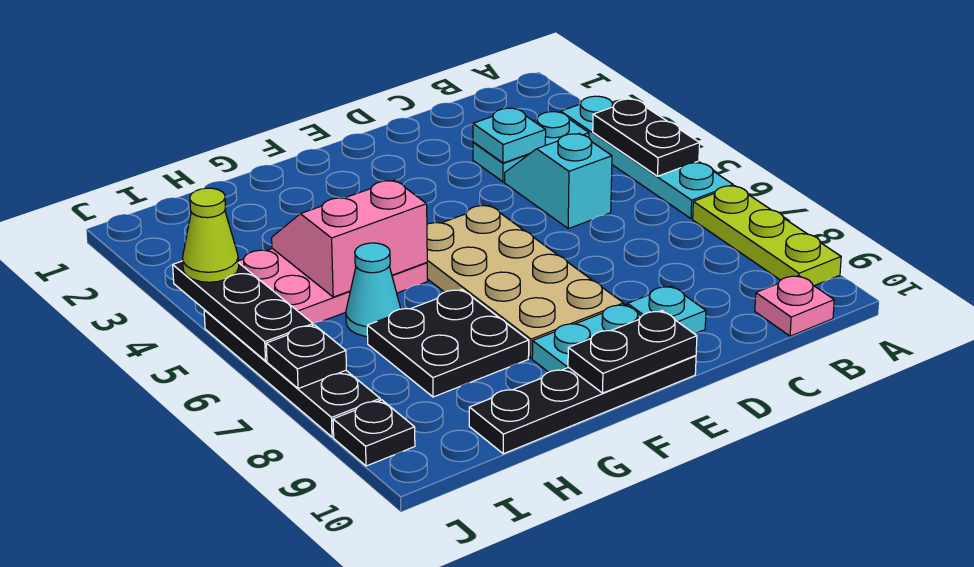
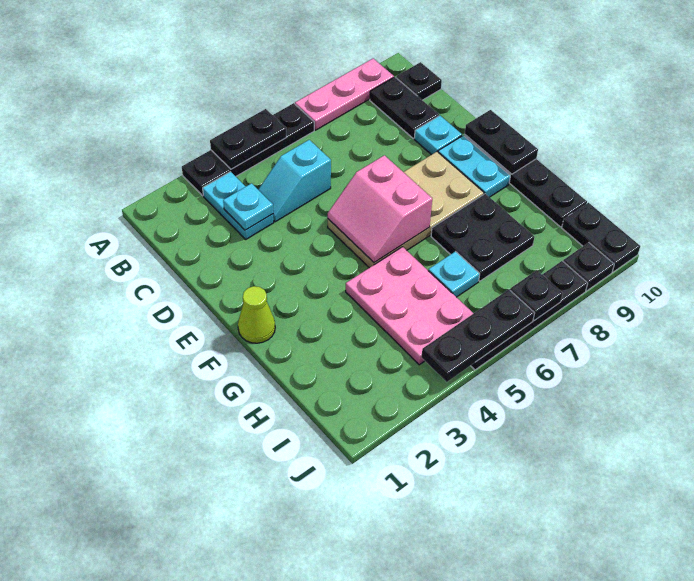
cyan 1x4 plate [561,96,733,219] -> black 1x4 plate [182,103,314,196]
lime 1x3 plate [693,186,841,286] -> pink 1x3 plate [295,58,394,130]
none -> black 1x2 plate [370,77,439,138]
pink 1x1 plate [755,276,834,336] -> black 1x1 plate [396,62,442,100]
pink 2x2 slope [272,180,427,297] -> pink 2x2 slope moved to [328,155,432,263]
cyan 1x1 cone [346,243,401,336] -> cyan 1x1 plate [429,252,480,297]
none -> black 1x2 plate [562,203,640,272]
lime 1x1 cone [183,188,239,282] -> lime 1x1 cone moved to [238,286,275,343]

